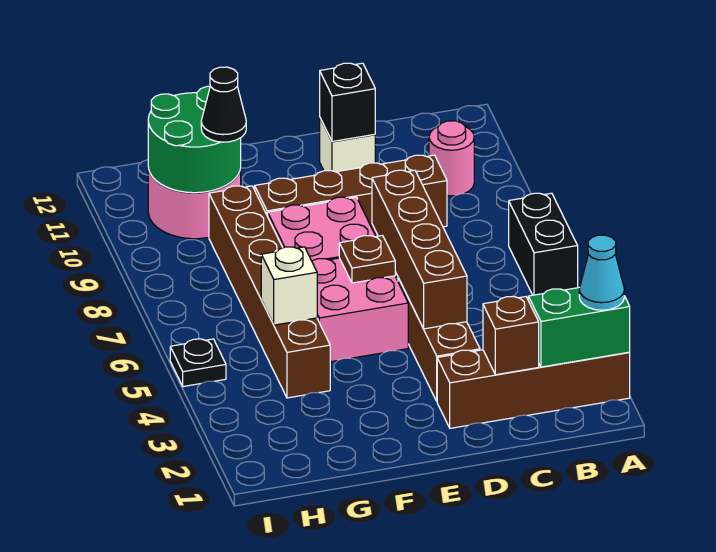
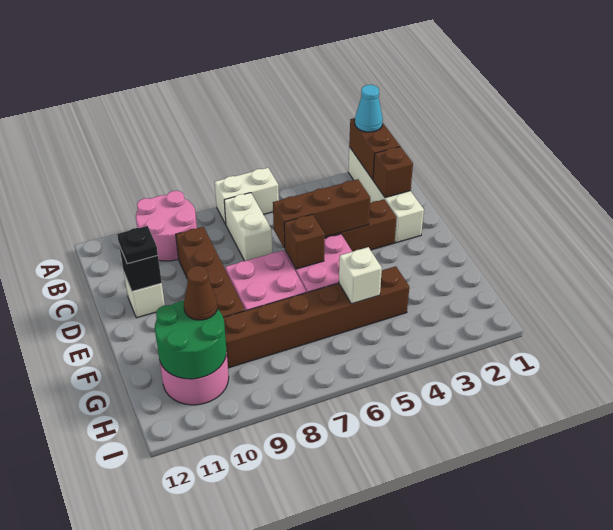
brown 1x4 brick [437,350,630,428] -> white 1x4 brick [348,147,424,243]
green 1x2 brick [528,287,630,367] -> brown 1x2 brick [349,118,400,180]
black 1x2 brick [509,193,578,295] -> white 1x2 brick [215,168,279,224]
none -> white 1x2 brick [224,193,272,261]
pink 1x1 round brick [429,121,474,196] -> pink 2x2 round brick [136,191,197,261]
brown 1x4 brick [372,170,467,329] -> brown 1x3 brick [273,179,370,248]
brown 1x1 plate [339,236,395,283] -> brown 1x1 brick [284,214,325,269]
black 1x1 cone [201,67,246,142] -> brown 1x1 cone [184,266,218,320]
black 1x1 plate [170,339,226,387] -> black 1x1 plate moved to [117,226,158,264]

